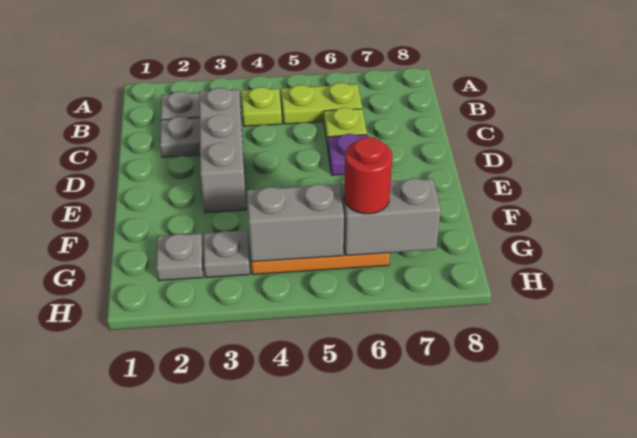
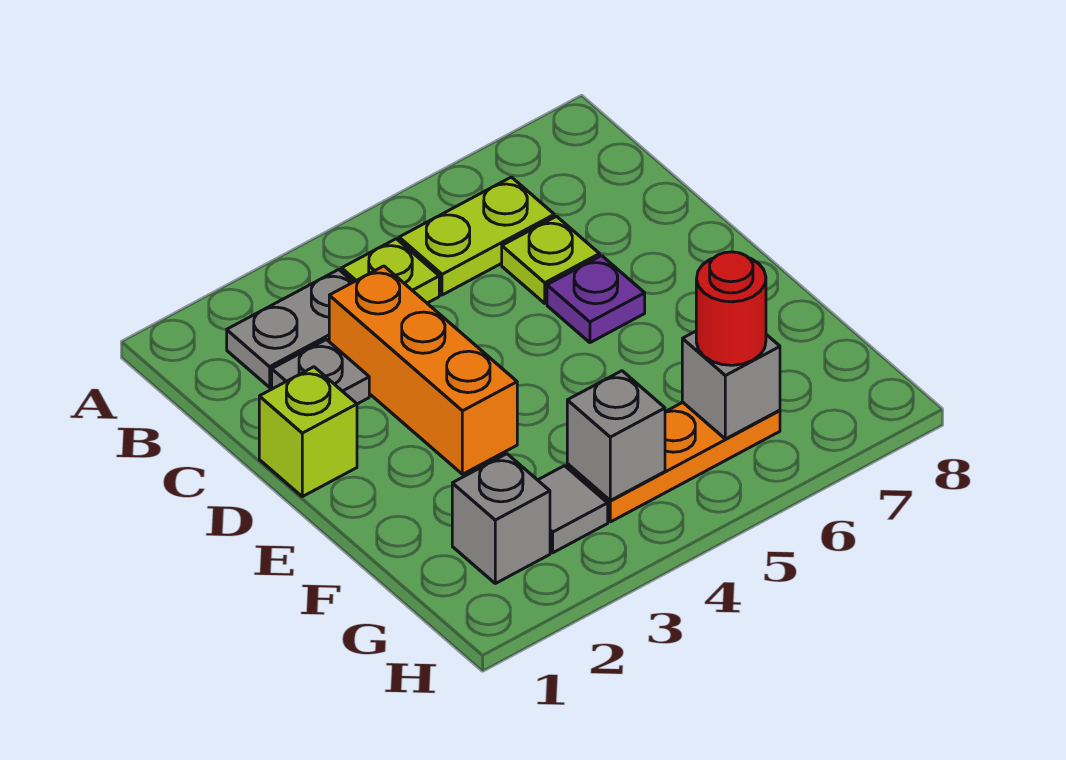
grey 1x3 brick [199,88,246,213] -> orange 1x3 brick [329,266,517,474]
none -> lime 1x1 brick [259,367,357,497]
grey 1x1 plate [156,233,203,281] -> grey 1x1 brick [452,454,550,583]
grey 1x1 plate [204,231,250,278] -> grey 1x1 tile [538,466,608,553]
grey 1x2 brick [247,184,344,262] -> grey 1x1 brick [567,371,665,501]
grey 1x2 brick [341,178,441,256] -> grey 1x1 brick [682,331,780,439]

